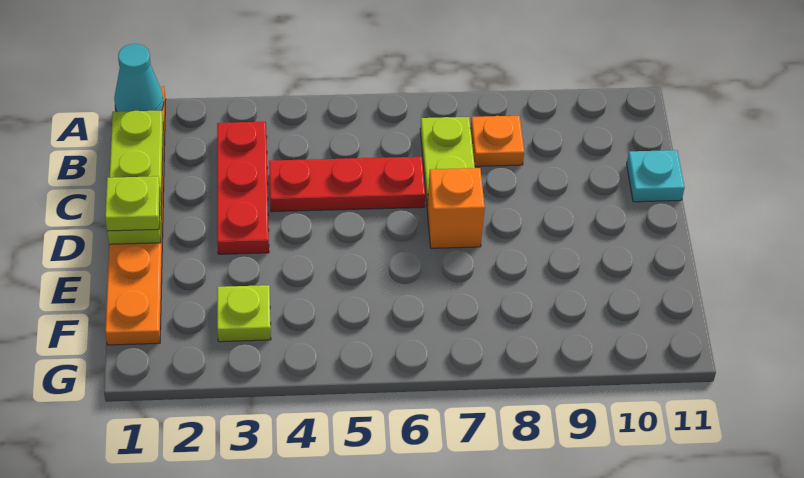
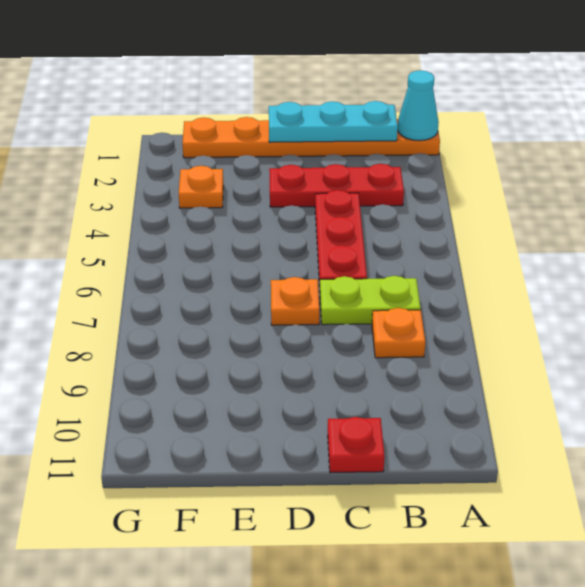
lime 1x3 plate [107,111,163,244] -> cyan 1x3 plate [269,101,398,142]
cyan 1x1 plate [627,150,685,202] -> red 1x1 plate [328,417,384,473]
lime 1x1 plate [105,176,160,231] -> none
orange 1x1 brick [427,168,485,248] -> orange 1x1 plate [271,277,319,325]
lime 1x1 plate [217,285,271,342] -> orange 1x1 plate [179,166,223,208]

